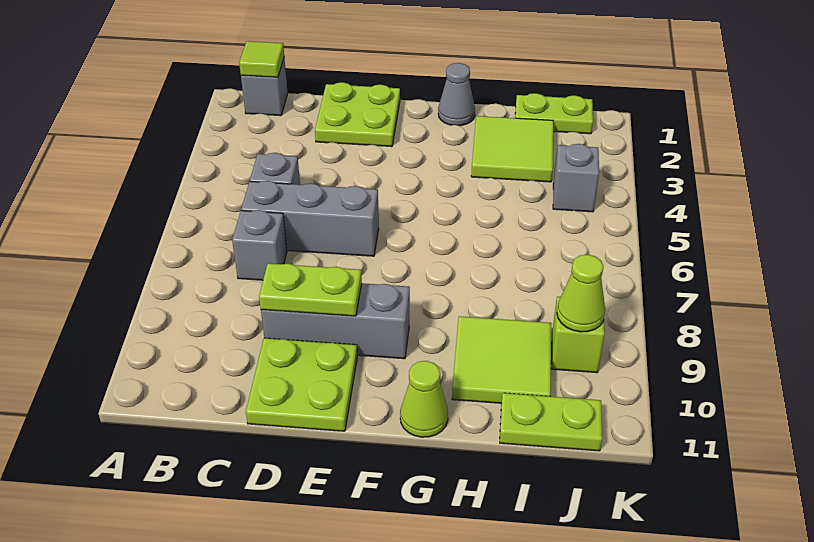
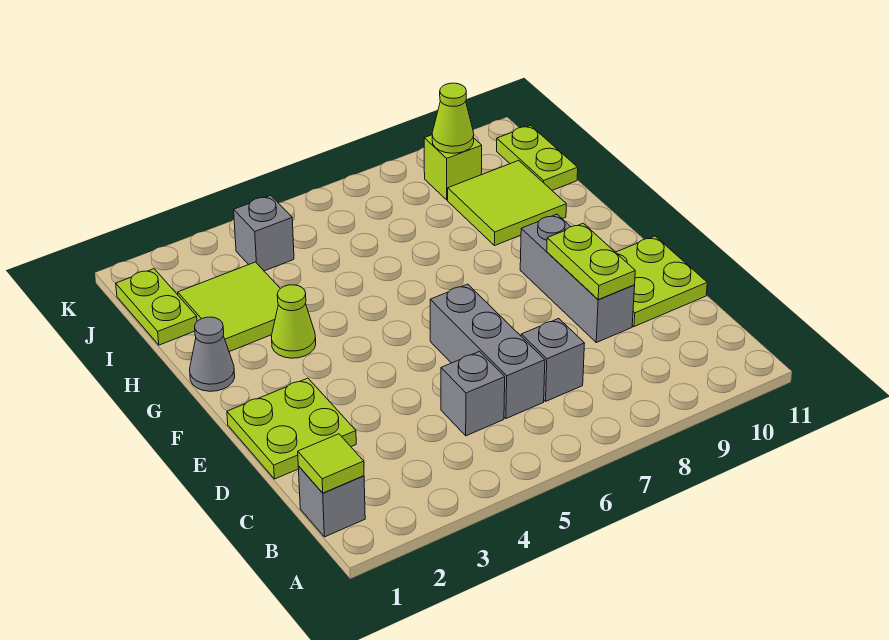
lime 1x1 cone [400,361,448,437] -> lime 1x1 cone moved to [271,285,316,358]

